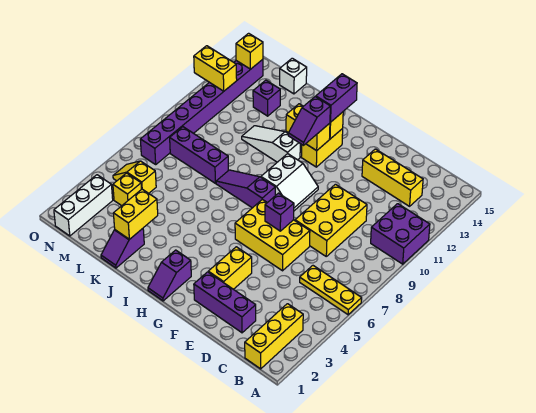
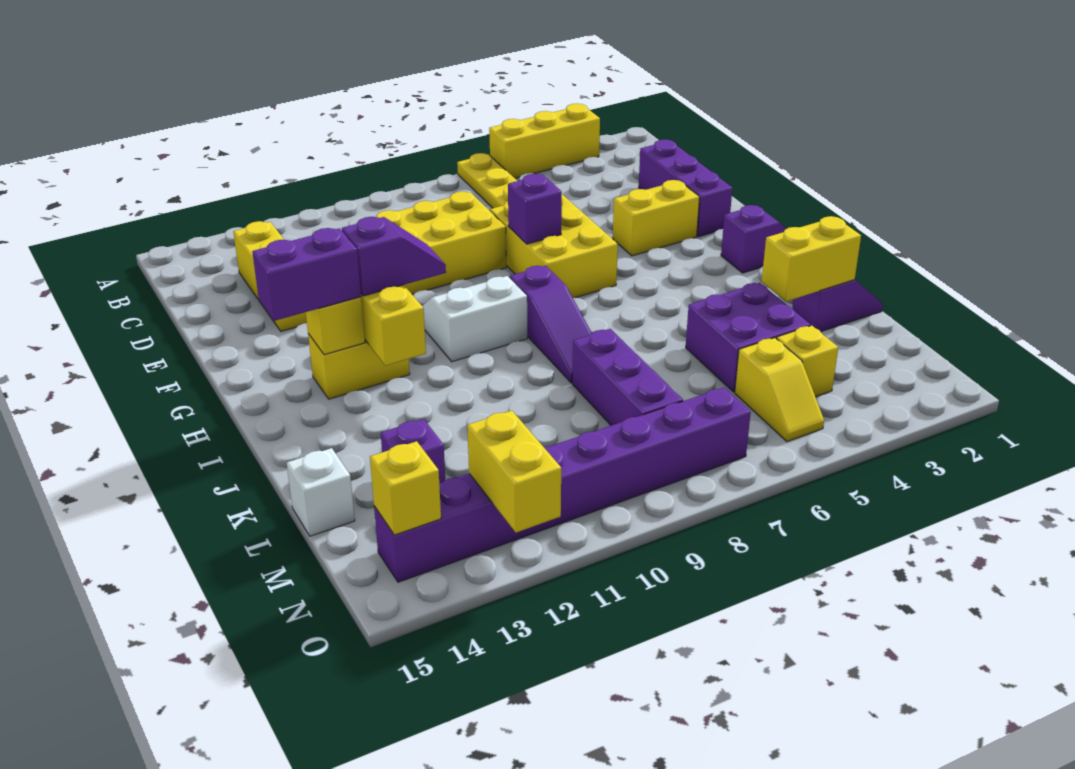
purple 2x2 brick [371,204,430,264] -> purple 2x2 brick moved to [686,283,811,392]
yellow 1x3 brick [245,304,303,369] -> yellow 1x3 brick moved to [489,104,600,178]
white 1x3 slope [242,126,300,162] -> none
white 1x3 brick [54,175,113,236] -> none

